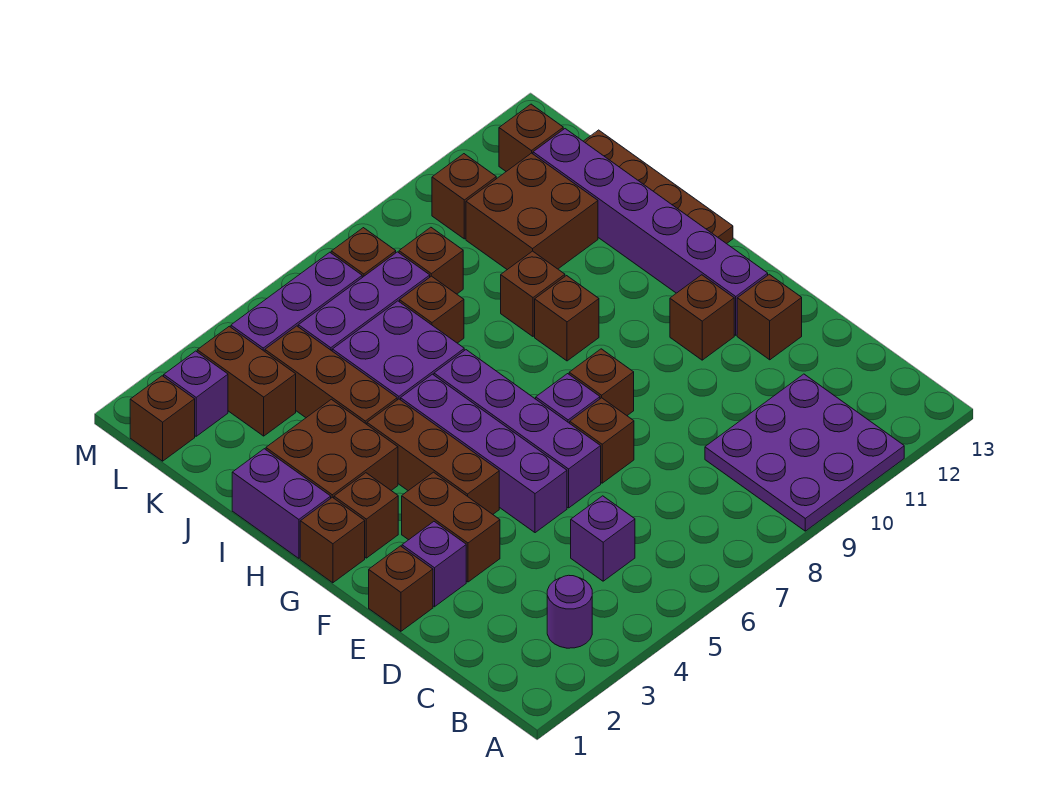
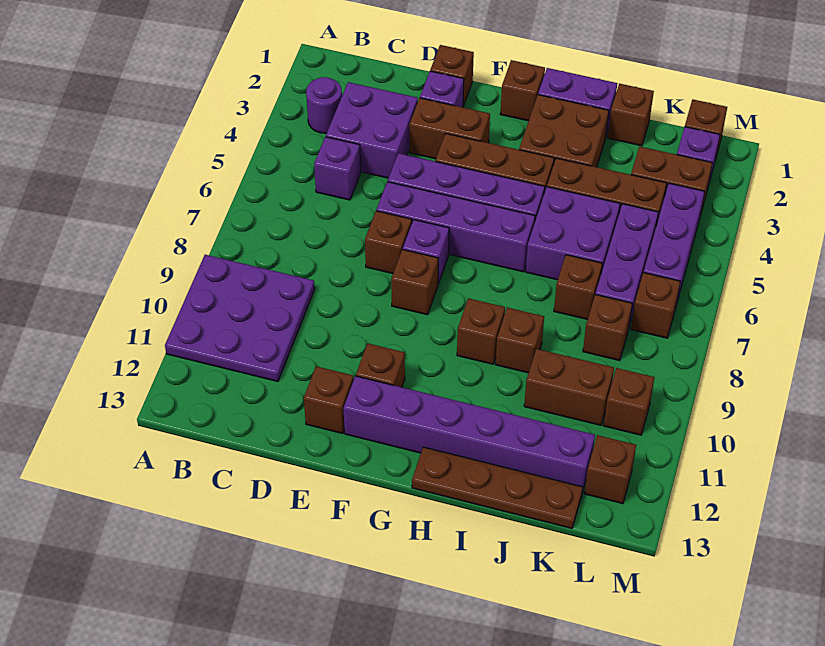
none -> purple 2x2 brick [326,82,418,178]
brown 1x1 brick [334,473,398,558] -> brown 1x1 brick moved to [608,84,654,146]
brown 2x2 brick [466,153,598,270] -> brown 1x2 brick [524,349,614,425]

